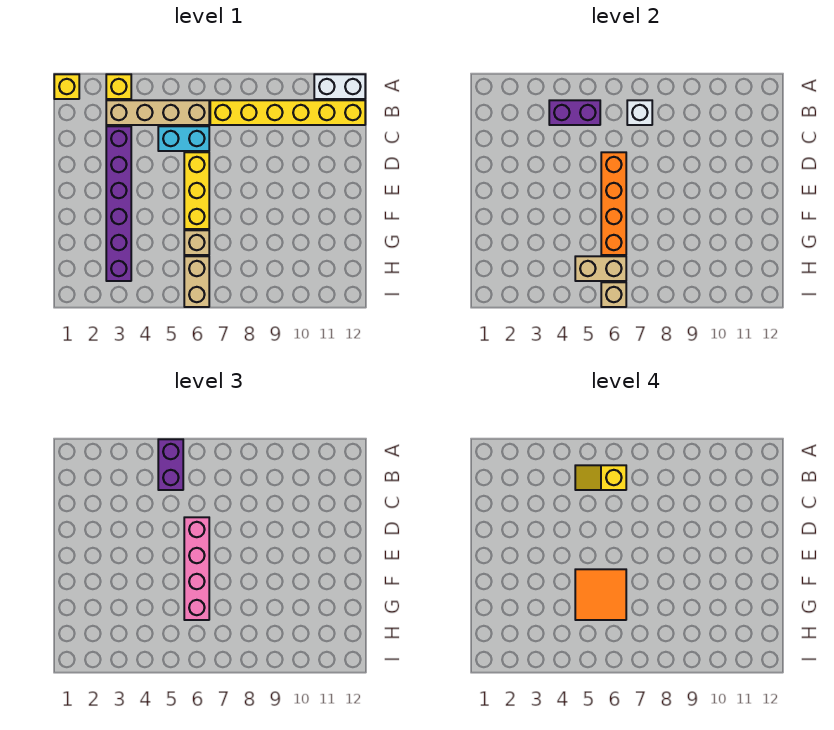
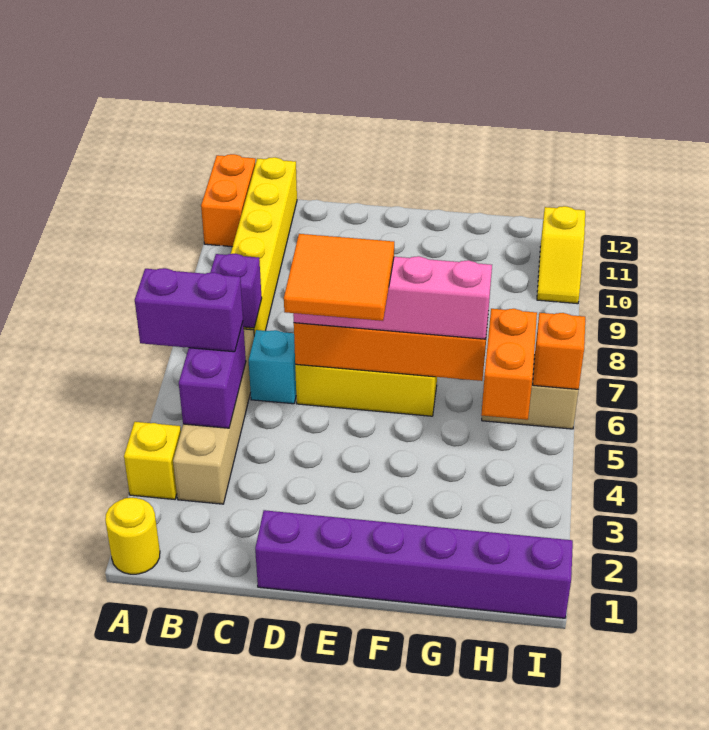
yellow 1x1 brick [54,74,79,99] -> yellow 1x1 round brick [105,498,160,574]
white 1x2 brick [314,74,365,99] -> orange 1x2 brick [201,154,255,247]
yellow 1x2 slope [575,465,626,490] -> yellow 1x2 slope moved to [537,206,585,304]
white 1x1 brick [627,100,652,125] -> purple 1x1 brick [210,254,262,328]
purple 1x6 brick [106,126,131,281] -> purple 1x6 brick moved to [255,510,573,618]
cyan 1x2 brick [158,126,209,151] -> cyan 1x1 brick [249,330,296,404]
orange 2x2 tile [575,569,626,620] -> orange 2x2 tile moved to [284,234,394,321]
tan 1x1 brick [184,230,209,255] -> none
tan 1x2 brick [575,256,626,281] -> orange 1x2 brick [481,309,537,420]
tan 1x1 brick [601,282,626,307] -> orange 1x1 brick [533,313,585,389]

